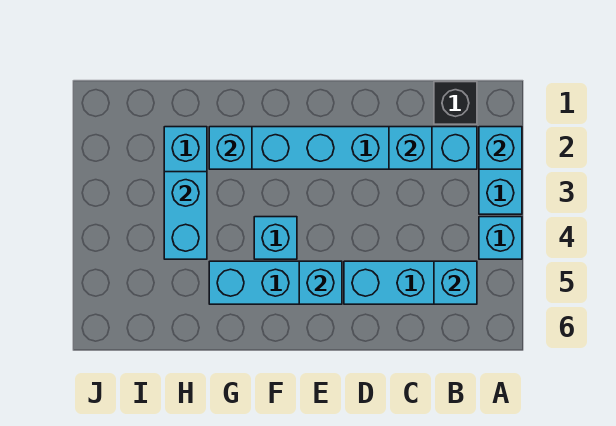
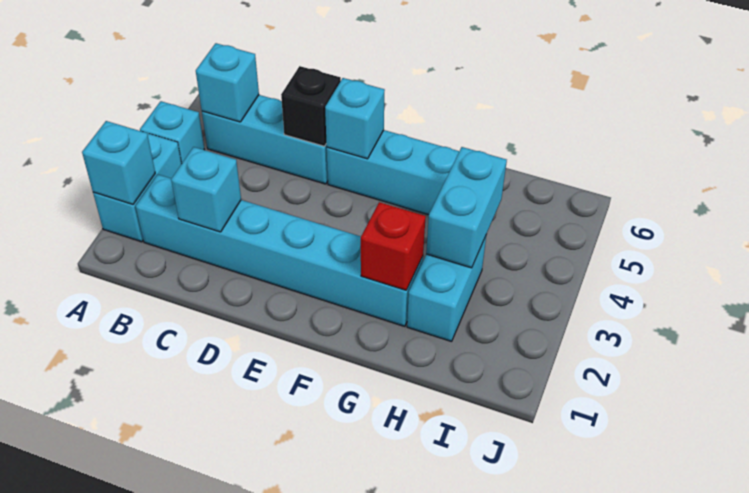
black 1x1 brick [434,82,477,124] -> black 1x1 brick moved to [281,66,341,146]
cyan 1x1 brick [254,217,297,259] -> none
cyan 1x1 brick [209,127,252,169] -> red 1x1 brick [361,202,426,290]

